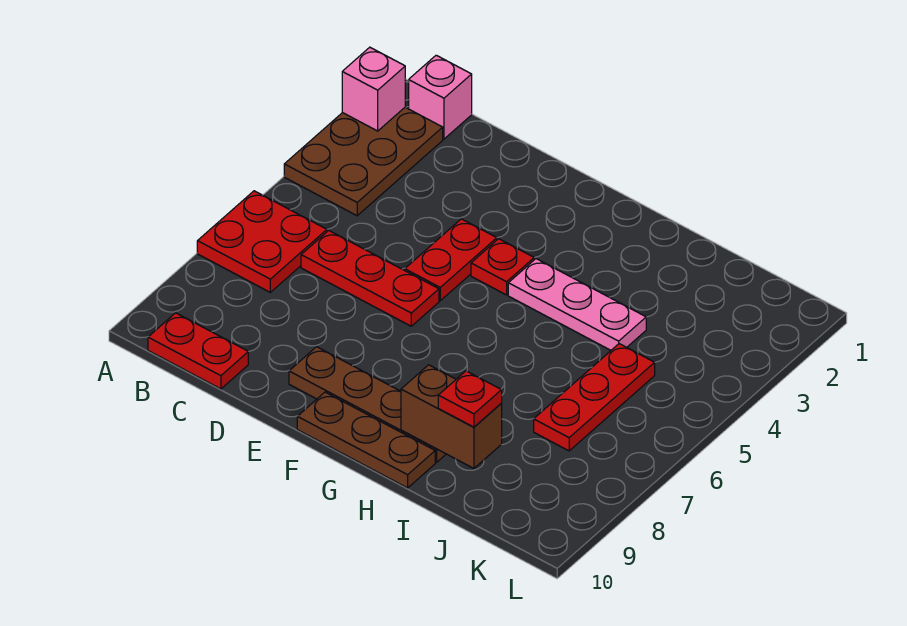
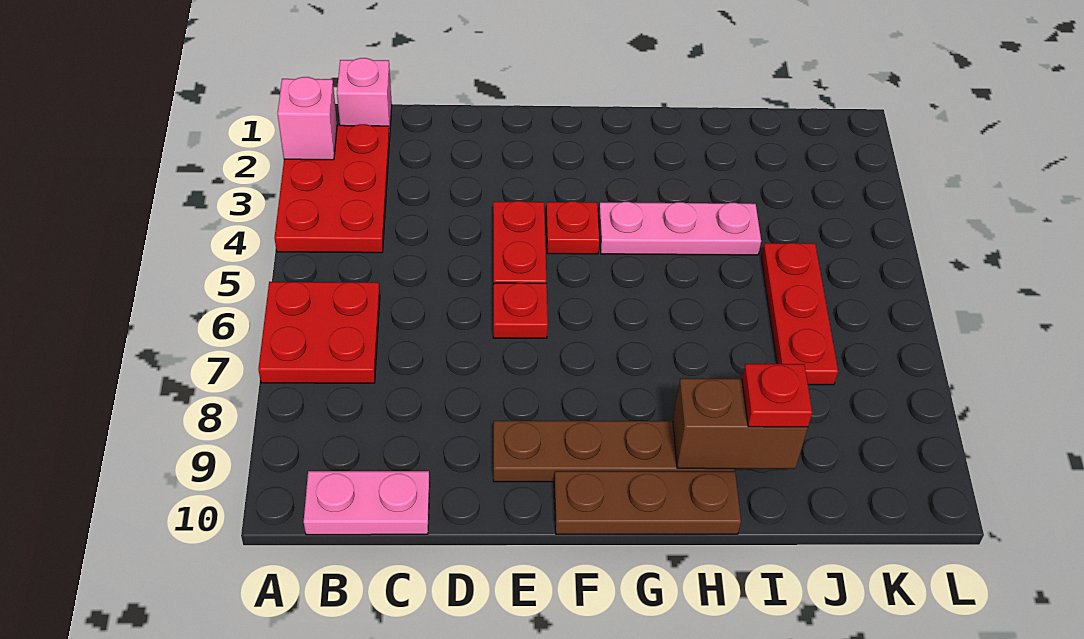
brown 2x3 plate [284,107,443,216] -> red 2x3 plate [274,124,390,253]
red 1x2 plate [148,313,248,389] -> pink 1x2 plate [304,471,430,535]
red 1x3 plate [301,230,439,326] -> red 1x1 plate [493,283,548,338]

